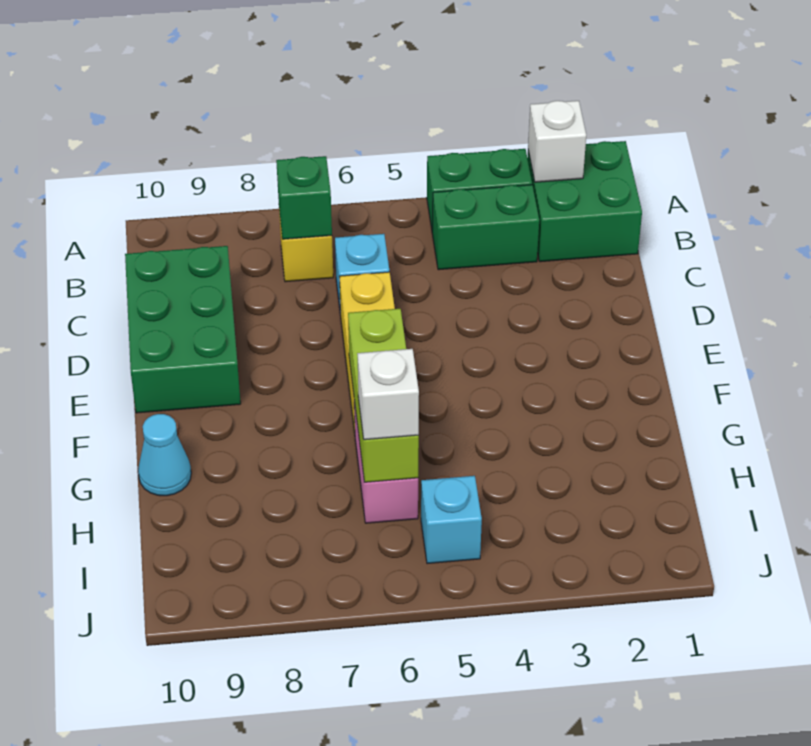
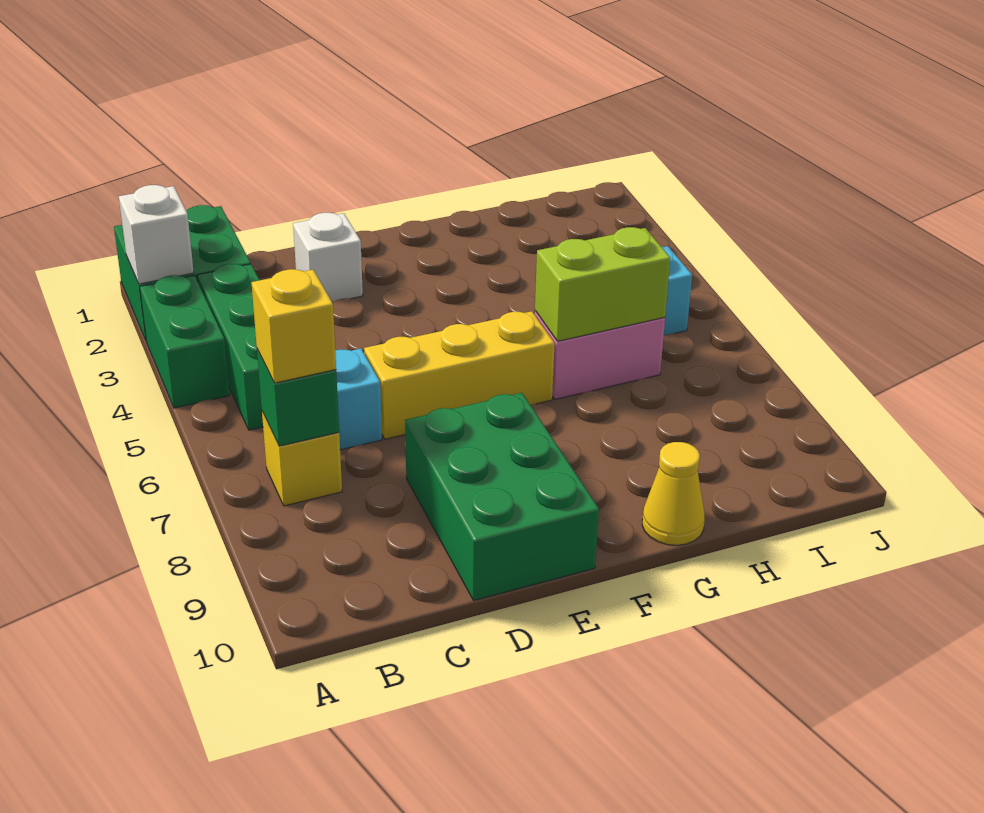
green 1x2 brick [432,185,539,270] -> green 1x3 brick [197,264,263,430]
none -> yellow 1x1 brick [251,269,336,383]
green 2x3 brick [125,246,241,413] -> green 2x3 brick turned to [405,393,599,601]
lime 1x3 brick [348,309,419,482] -> lime 1x2 brick [535,227,670,341]
cyan 1x1 cone [138,414,191,496] -> yellow 1x1 cone [642,442,705,545]
white 1x1 brick [357,349,419,440] -> white 1x1 brick moved to [293,213,363,302]

